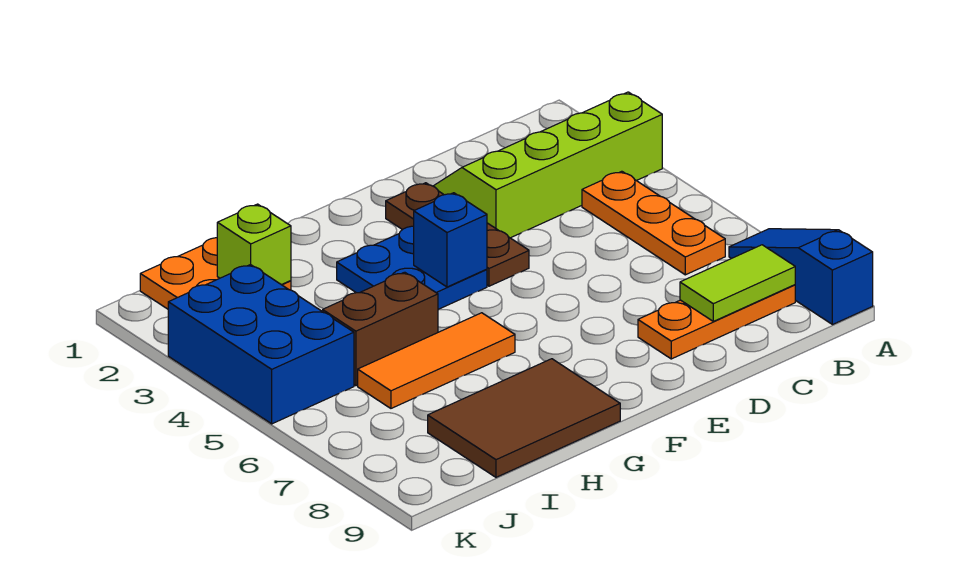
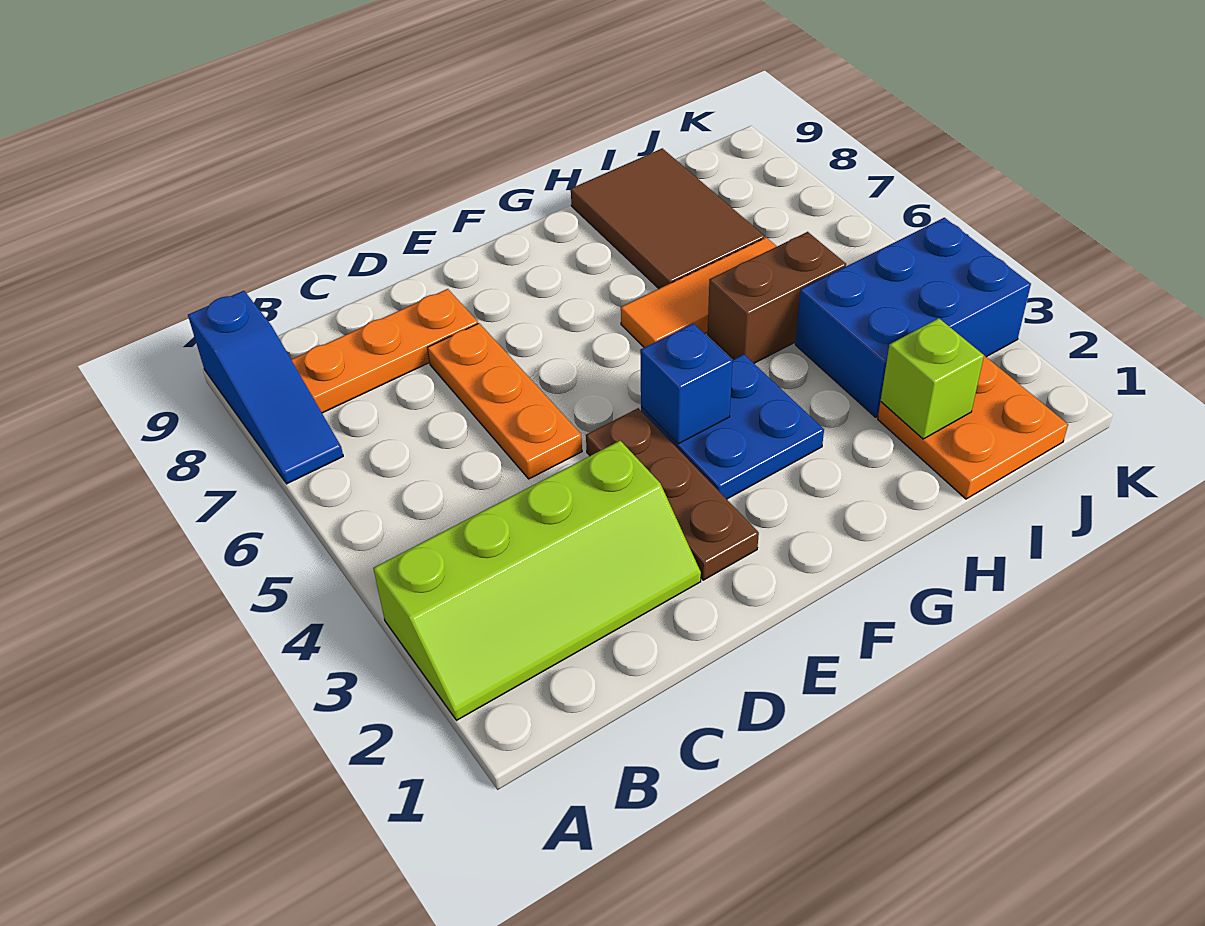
orange 1x3 plate [582,171,725,275] -> orange 1x3 plate moved to [428,323,582,479]
lime 1x2 tile [680,245,795,321] -> none
brown 2x3 tile [428,359,620,477] -> brown 2x3 tile turned to [571,148,765,289]
blue 2x3 brick [168,264,354,424] -> blue 2x3 brick turned to [795,218,1031,417]

